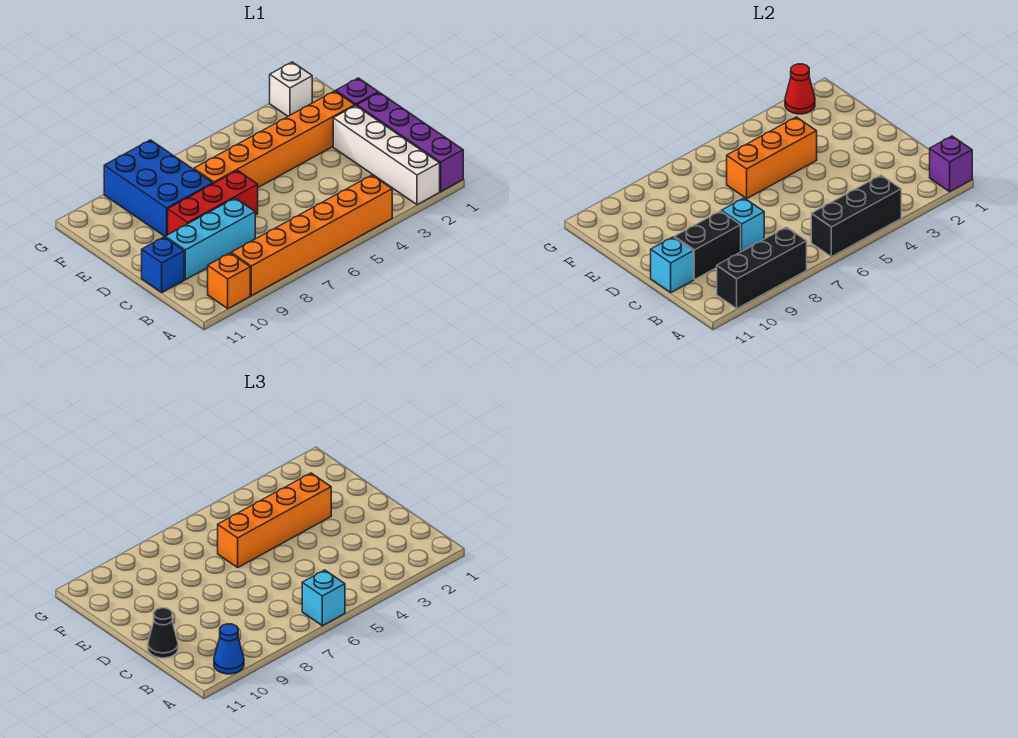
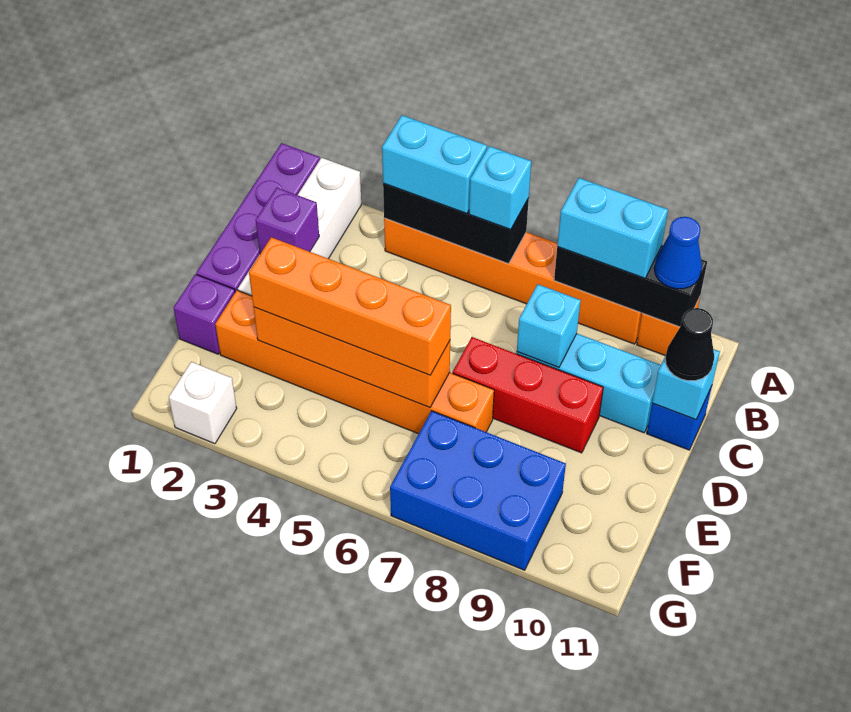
purple 1x1 brick [930,136,972,192] -> purple 1x1 brick moved to [256,188,319,254]
none -> cyan 1x2 brick [382,115,487,214]
none -> cyan 1x2 brick [557,178,668,278]
black 1x2 brick [674,211,741,280] -> none
orange 1x3 brick [727,117,817,198] -> orange 1x4 brick [253,307,450,408]
blue 2x3 brick [104,140,213,236] -> blue 2x3 brick turned to [390,411,566,570]
red 1x1 cone [785,64,815,114] -> none

